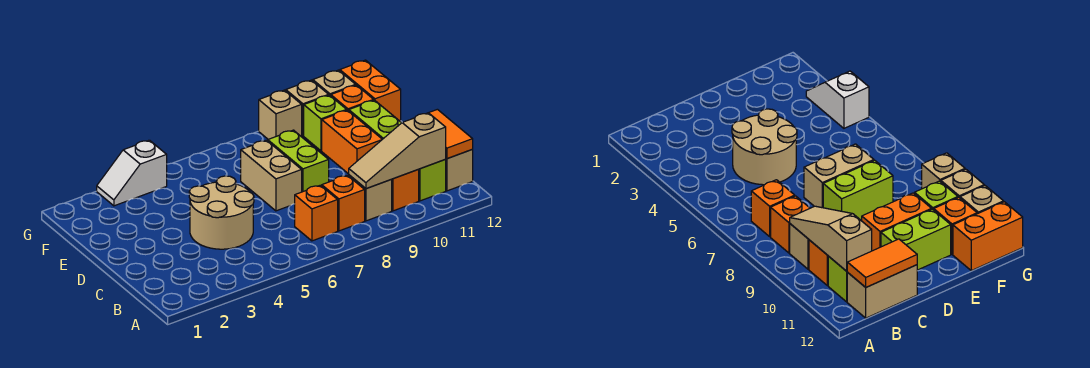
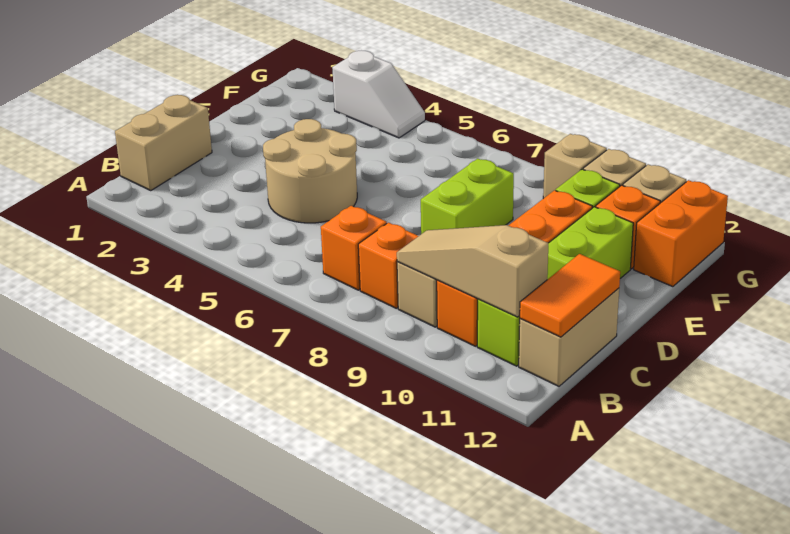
tan 1x2 brick [241,140,302,211] -> tan 1x2 brick moved to [115,95,212,190]
white 1x2 slope [97,140,167,206] -> white 1x2 slope turned to [332,50,425,138]

